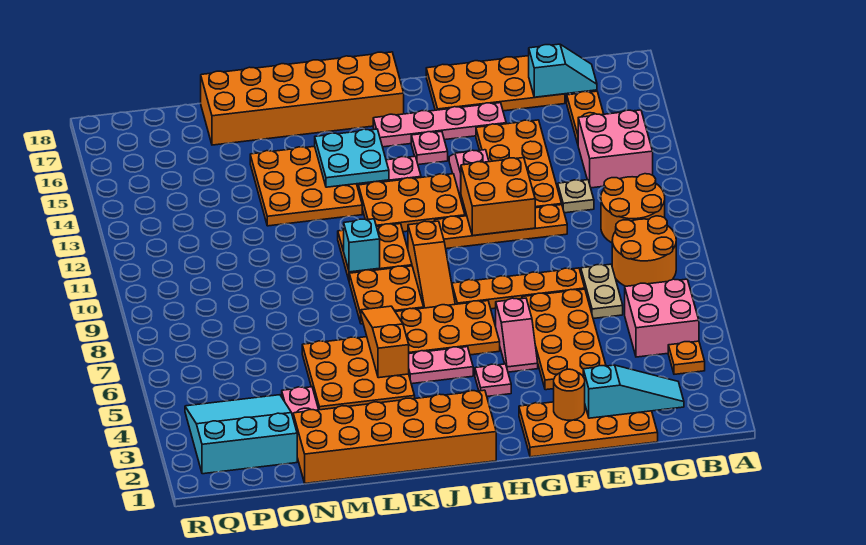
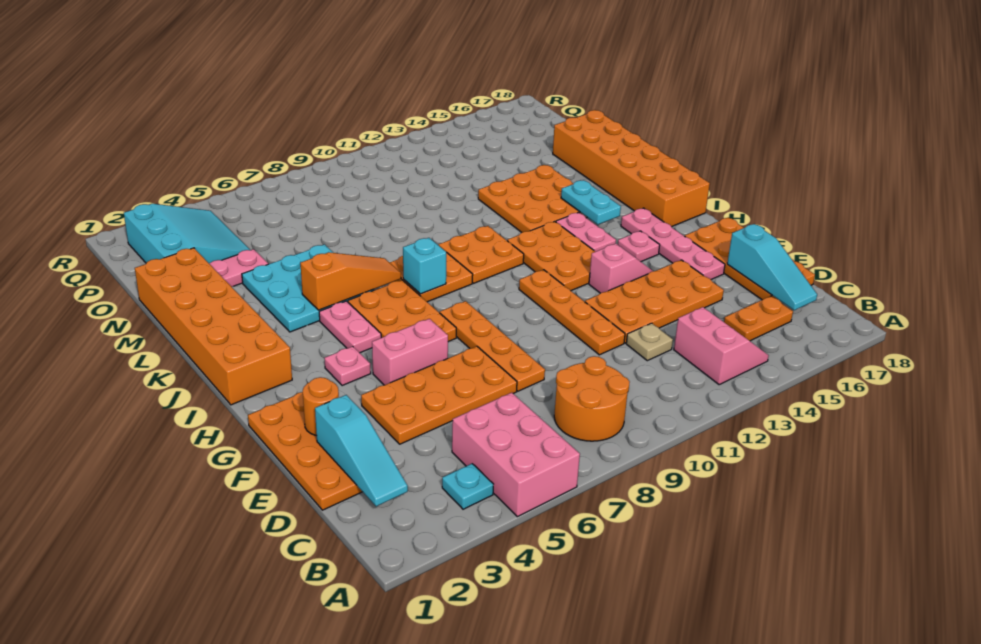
orange 1x1 plate [668,341,705,374] -> cyan 1x1 plate [442,464,493,509]
pink 2x2 brick [625,279,699,357] -> pink 2x3 brick [452,393,580,517]
orange 2x2 round brick [601,174,665,243] -> none
pink 2x2 brick [578,110,653,188] -> pink 2x2 slope [674,307,769,385]
cyan 1x2 slope [529,44,597,97] -> cyan 1x3 slope [727,224,817,310]
tan 1x2 plate [581,264,623,319] -> none
orange 2x2 brick [461,158,535,236] -> none
pink 1x2 slope [496,298,538,372] -> pink 1x2 brick [372,319,448,385]
orange 1x3 slope [408,221,455,308] -> none
cyan 2x2 plate [315,129,389,187] -> cyan 1x2 plate [561,180,621,224]
orange 3x3 plate [302,337,415,410] -> cyan 3x3 plate [242,244,374,332]
cyan 1x1 brick [344,219,380,272] -> cyan 1x1 brick moved to [403,238,446,294]

